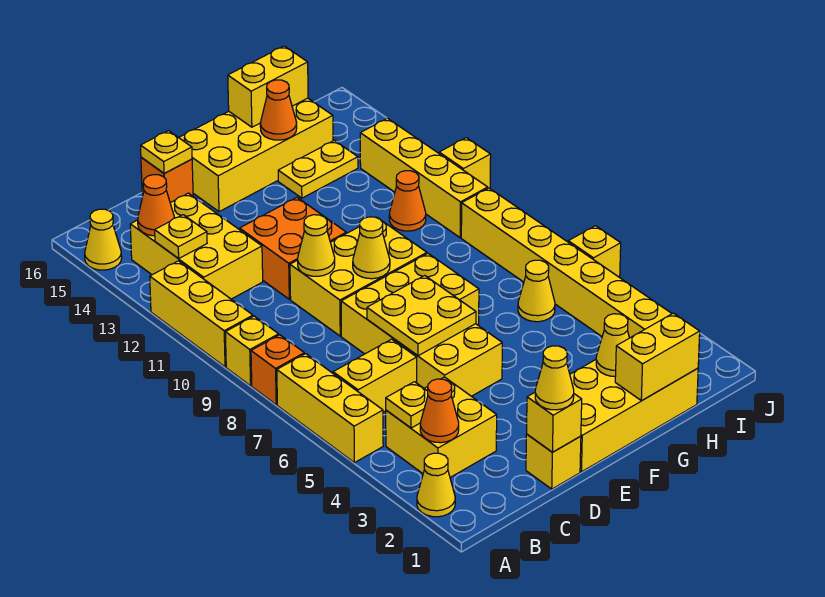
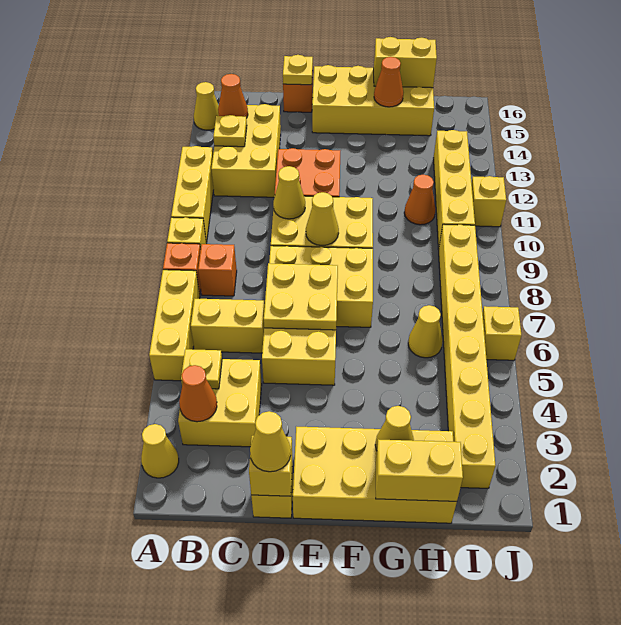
none -> orange 1x1 brick [198,244,237,296]
yellow 1x2 plate [278,140,358,198] -> none

